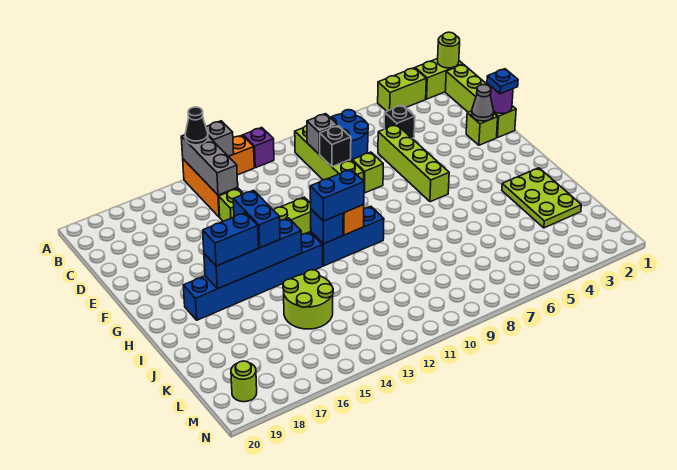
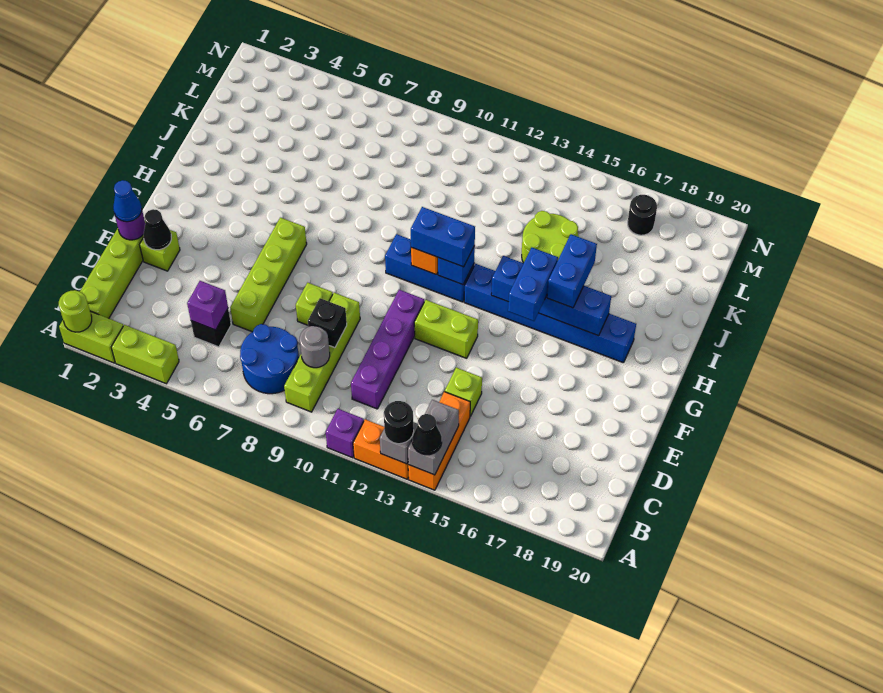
none -> black 1x1 round brick [384,401,414,444]
grey 1x3 brick [181,135,238,195] -> grey 1x2 brick [408,400,459,475]
none -> purple 1x1 brick [187,281,228,330]
grey 1x1 brick [307,114,338,154] -> grey 1x1 round brick [300,326,330,368]
none -> purple 1x4 brick [351,290,424,409]
blue 1x1 plate [487,69,518,94] -> blue 1x1 cone [113,180,142,222]
grey 1x1 cone [472,85,494,121] -> black 1x1 cone [144,209,171,250]
blue 1x2 brick [203,213,259,266] -> blue 1x2 brick turned to [547,234,597,308]
lime 2x3 plate [502,168,581,228] -> none
none -> black 1x1 round brick [628,195,657,235]
lime 1x1 round brick [231,361,257,402] -> none

